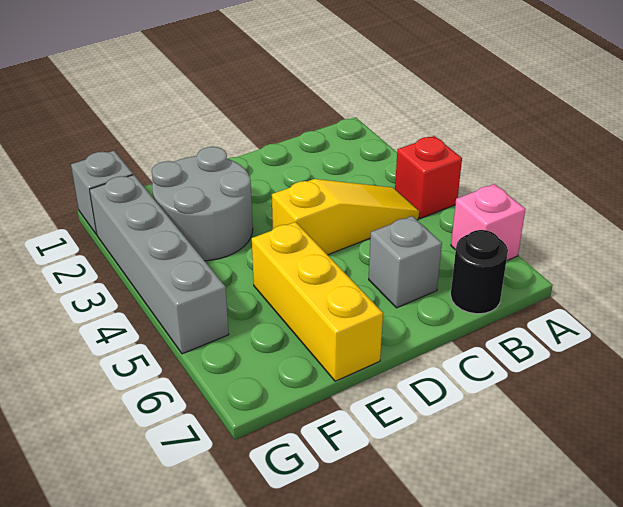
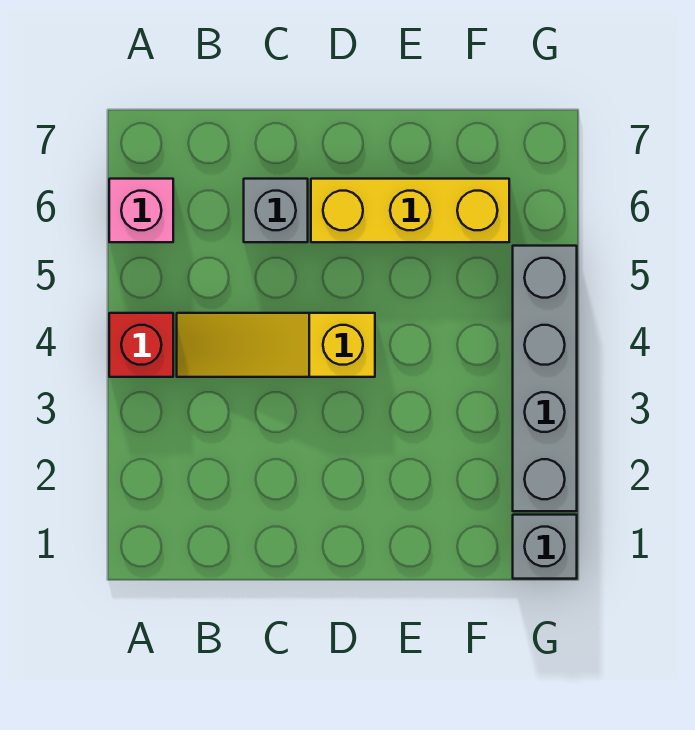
black 1x1 round brick [451,230,508,314] -> none
grey 2x2 round brick [152,147,253,261] -> none
yellow 1x3 brick [252,222,383,381] -> yellow 1x3 brick turned to [311,179,509,242]

